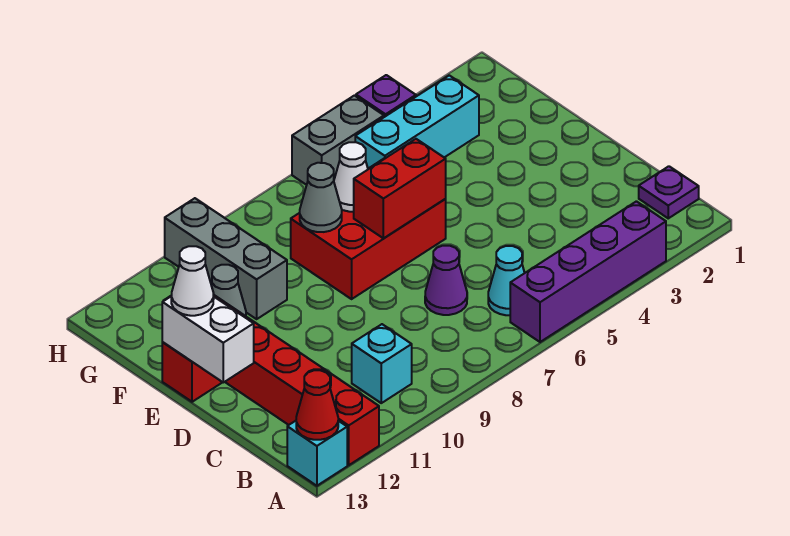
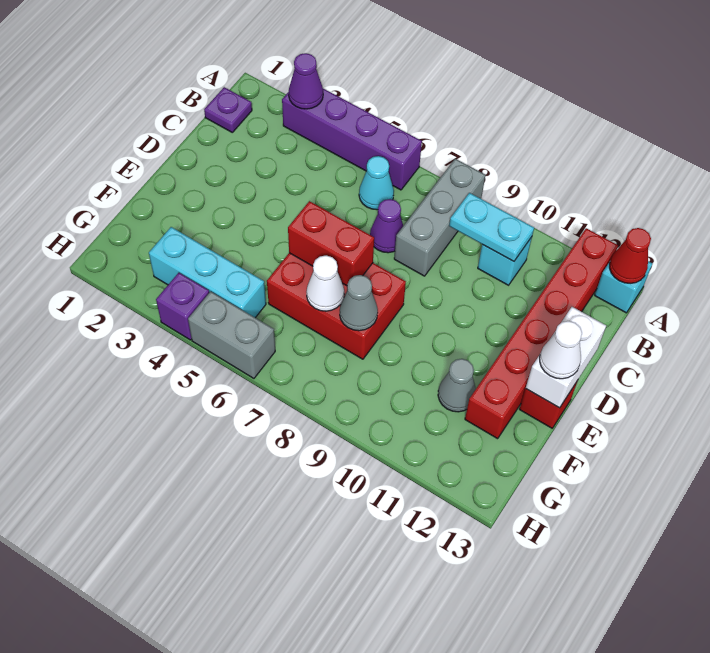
none -> purple 1x1 cone [289,53,323,109]
none -> cyan 1x2 plate [449,193,534,261]
grey 1x3 brick [165,198,287,319] -> grey 1x3 brick moved to [394,159,485,276]

